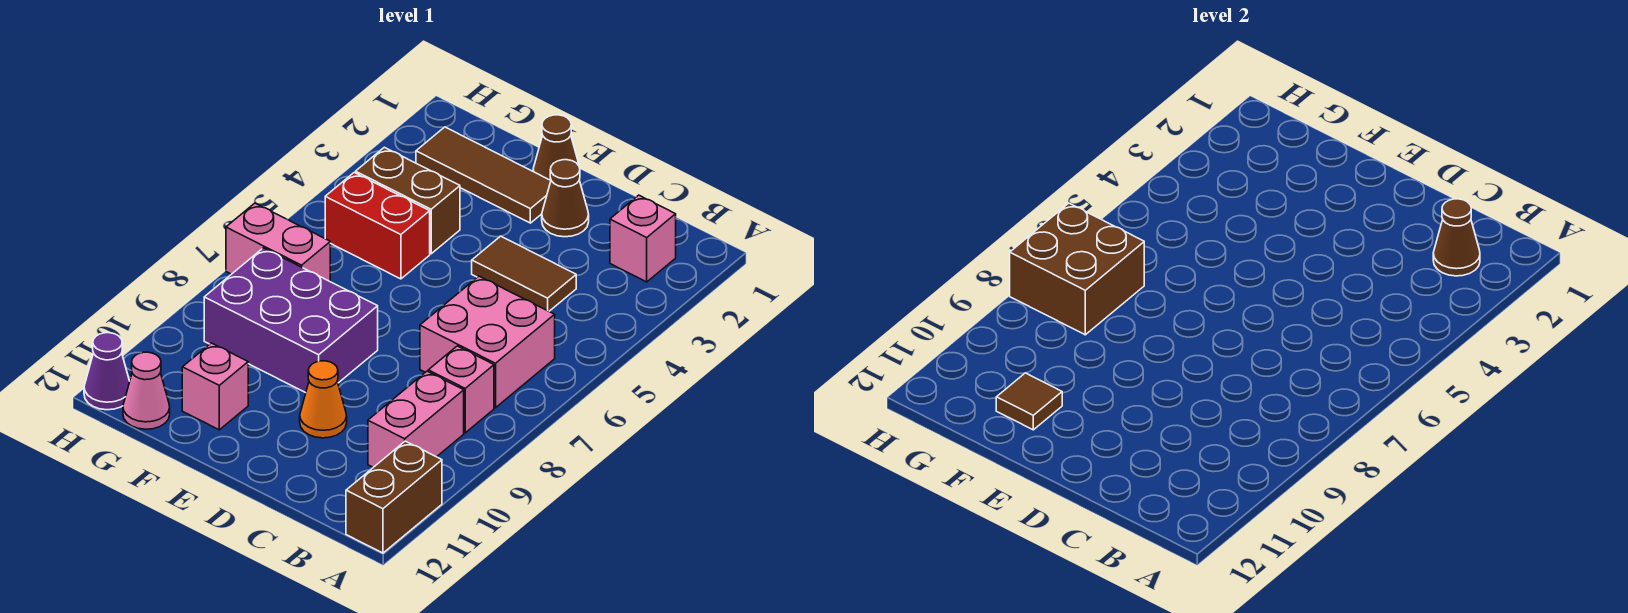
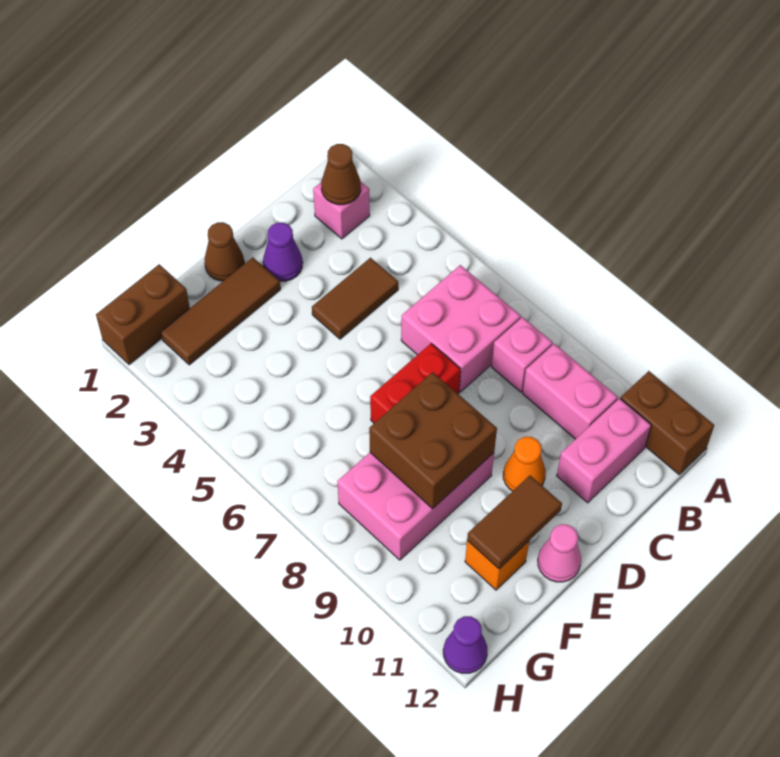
brown 1x1 cone [542,160,589,237] -> purple 1x1 cone [263,223,303,281]
purple 2x3 brick [204,248,378,393] -> pink 2x3 brick [337,453,494,560]
brown 1x2 brick [356,147,460,254] -> brown 1x2 brick moved to [96,264,190,365]
red 1x2 brick [325,173,430,279] -> red 1x2 brick moved to [370,344,461,423]
pink 1x1 brick [182,343,248,430] -> orange 1x1 brick [465,541,529,590]
brown 1x1 tile [996,373,1062,430] -> brown 1x2 tile [467,476,562,569]
pink 1x2 brick [226,203,330,281] -> pink 1x2 brick moved to [557,398,651,503]
brown 2x2 brick [1010,203,1144,335] -> brown 2x2 brick moved to [369,372,497,509]
pink 1x1 cone [123,352,170,429] -> pink 1x1 cone moved to [538,524,581,582]

